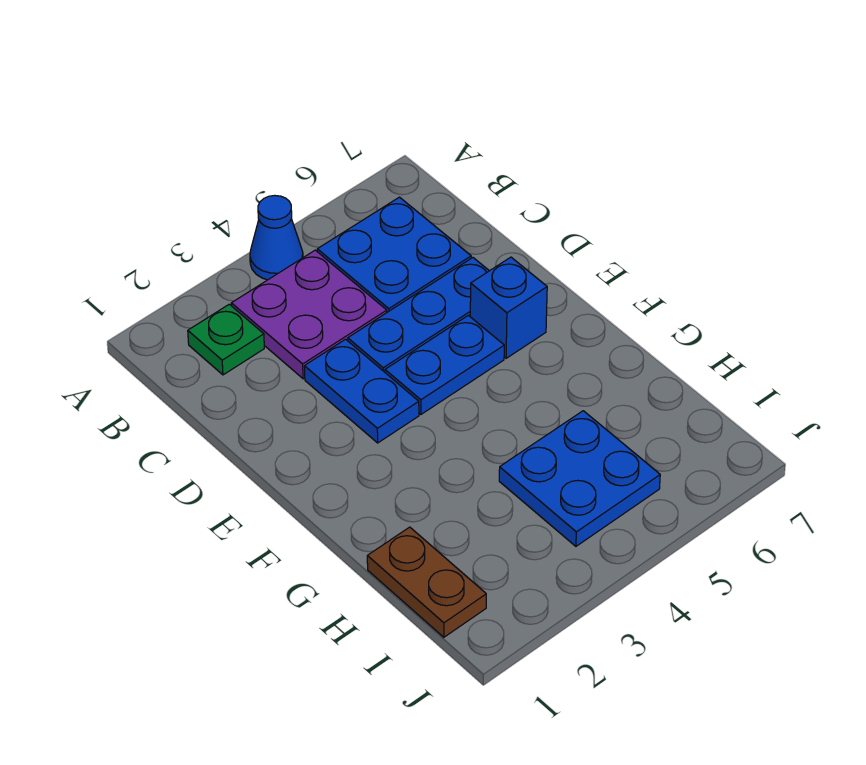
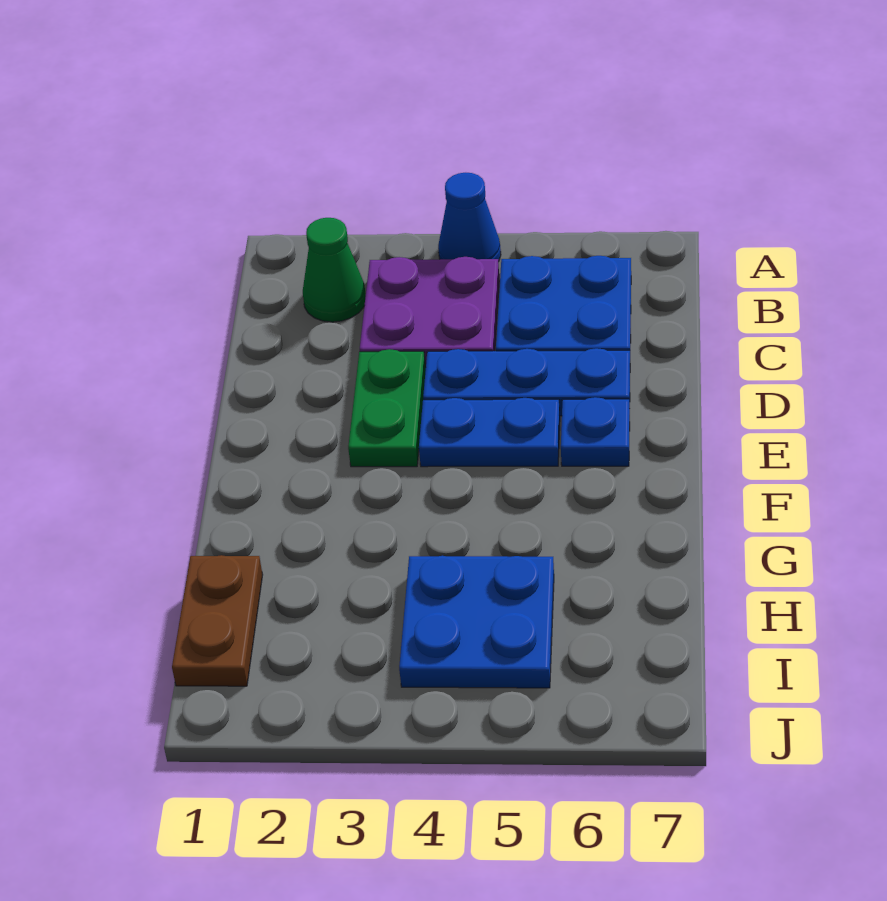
green 1x1 plate [188,304,264,375] -> green 1x1 cone [303,218,366,322]
blue 1x2 plate [304,339,419,443] -> green 1x2 plate [348,349,426,467]
blue 1x1 brick [470,257,547,358] -> blue 1x1 plate [561,397,630,466]

